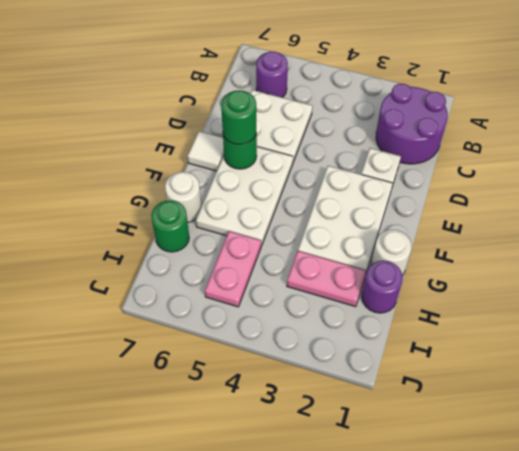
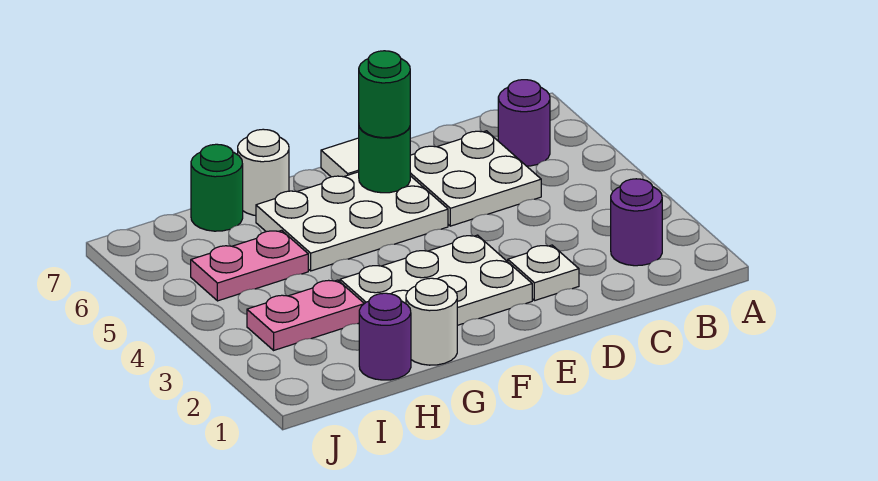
purple 2x2 round brick [376,84,448,164] -> purple 1x1 round brick [611,179,662,266]
pink 1x2 plate [287,251,366,307] -> pink 1x2 plate turned to [247,280,364,350]

